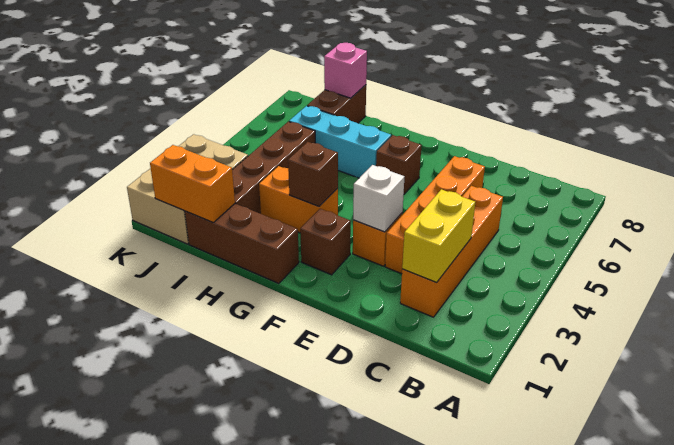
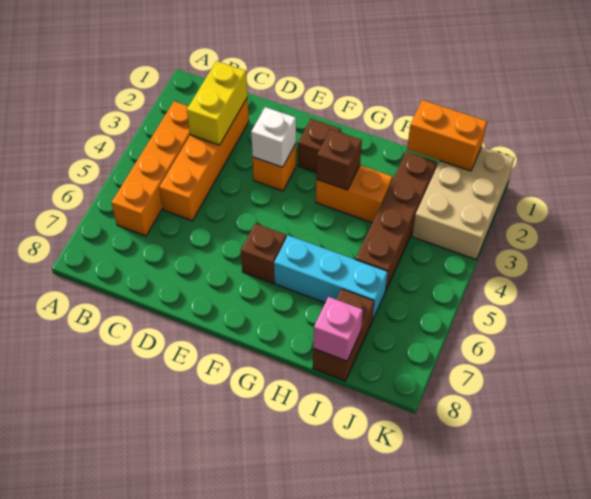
orange 1x4 brick [385,156,485,274] -> orange 1x4 brick moved to [112,101,190,236]
brown 1x3 brick [185,204,299,284] -> none

